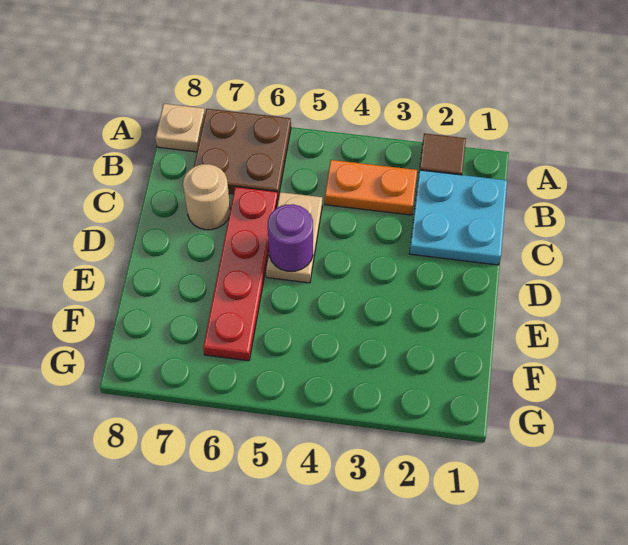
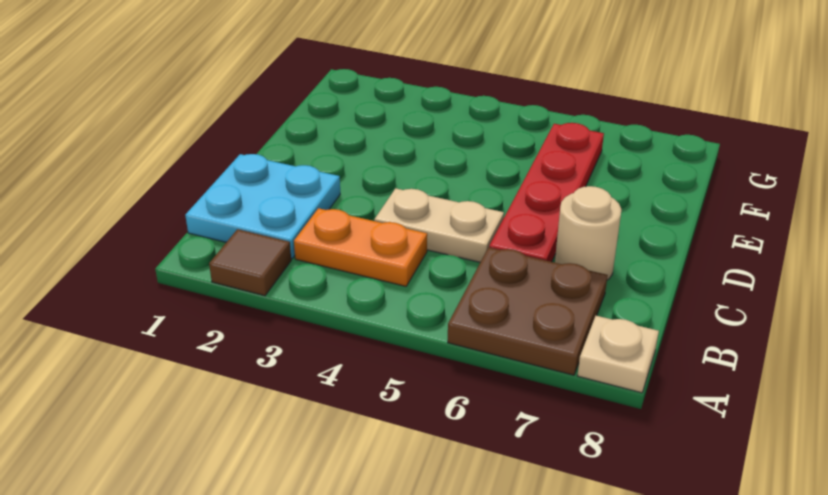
tan 1x2 plate [266,192,322,283] -> tan 1x2 plate turned to [374,188,504,262]
purple 1x1 round brick [268,204,313,271] -> none

